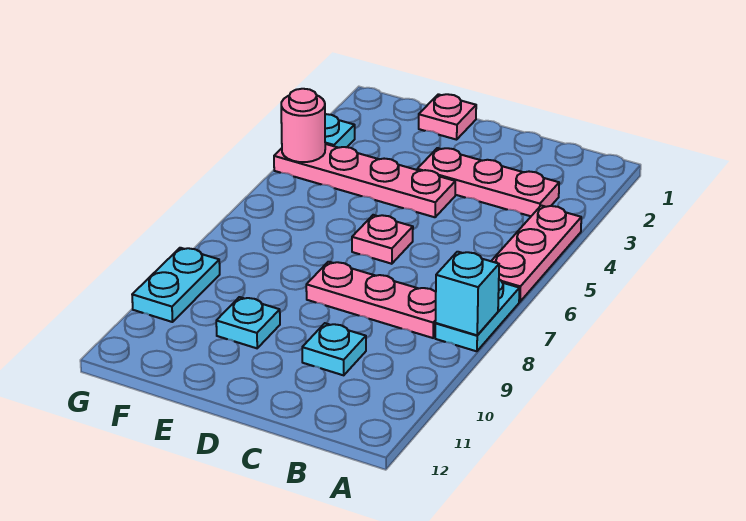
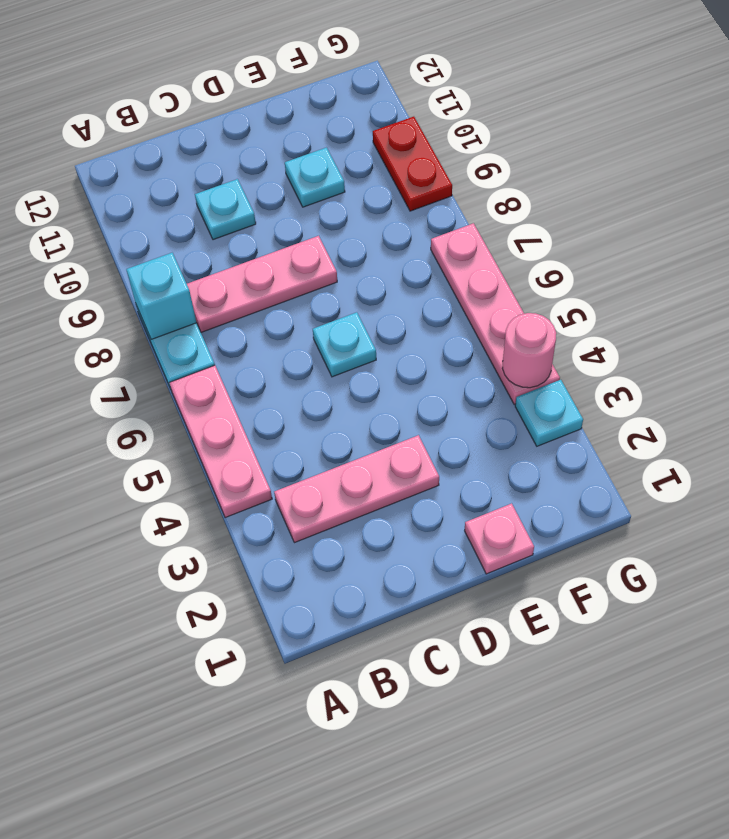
pink 1x4 plate [274,144,455,217] -> pink 1x4 plate turned to [431,223,560,405]
pink 1x1 plate [352,215,413,264] -> cyan 1x1 plate [313,312,376,377]
cyan 1x2 plate [132,248,220,322] -> red 1x2 plate [373,117,452,211]

